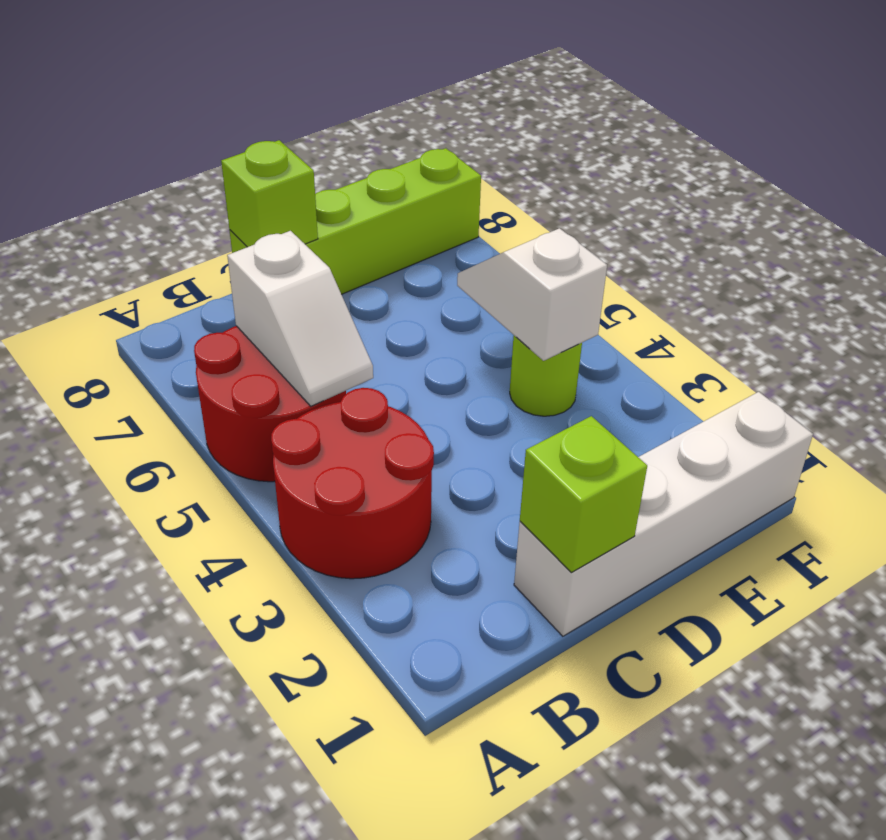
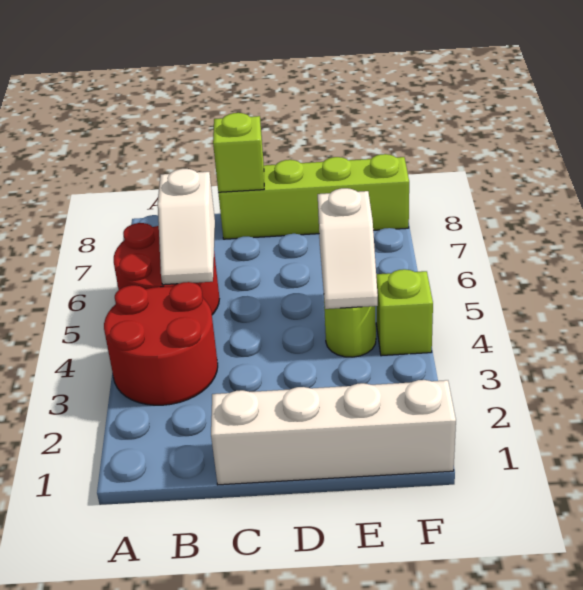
lime 1x1 brick [520,416,647,573] -> lime 1x1 brick moved to [376,269,433,356]
white 1x2 slope [457,228,607,361] -> white 1x2 slope turned to [318,188,378,309]

